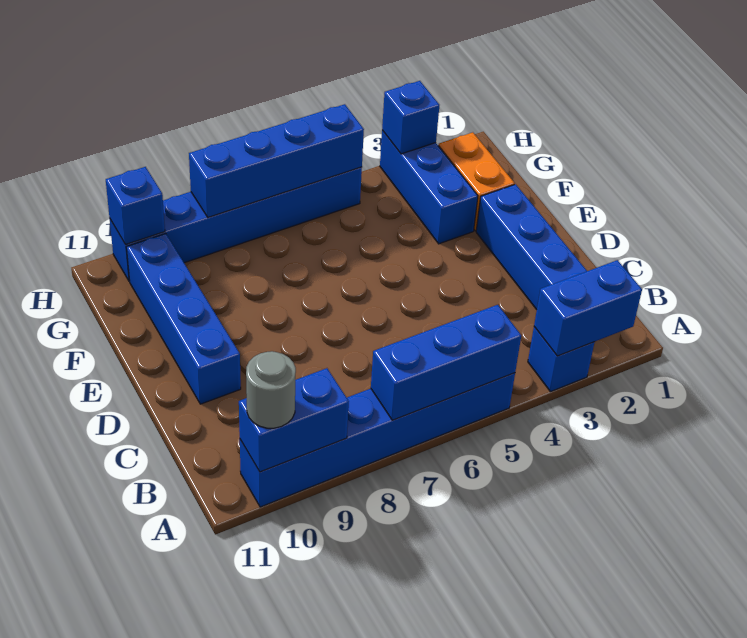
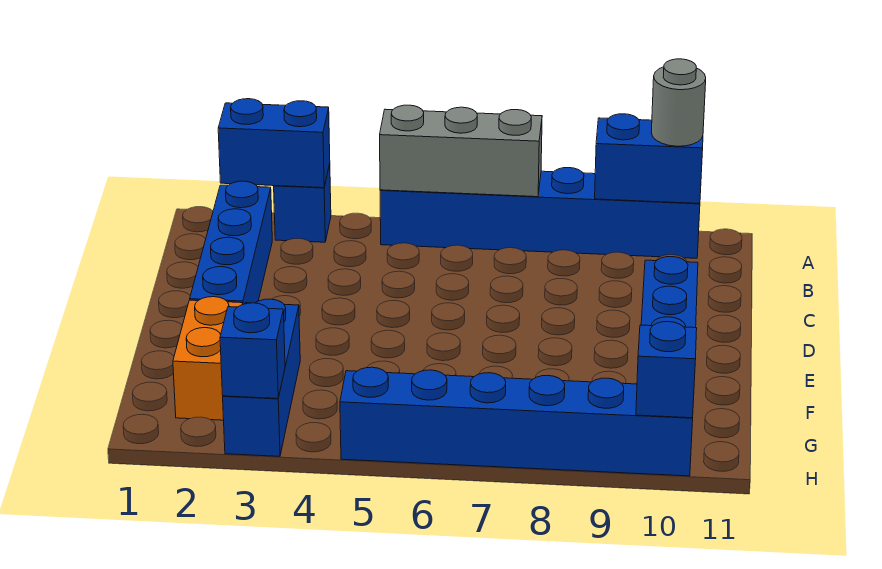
blue 1x3 brick [371,305,521,420] -> grey 1x3 brick [380,105,542,197]
blue 1x4 brick [189,104,364,217] -> none

